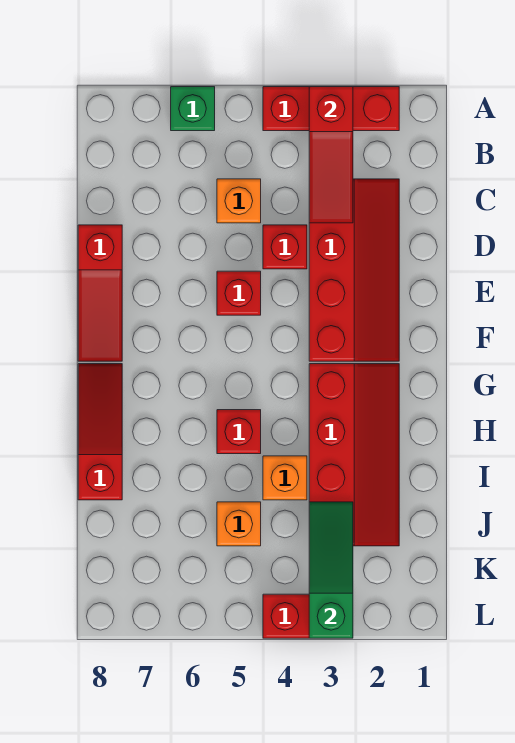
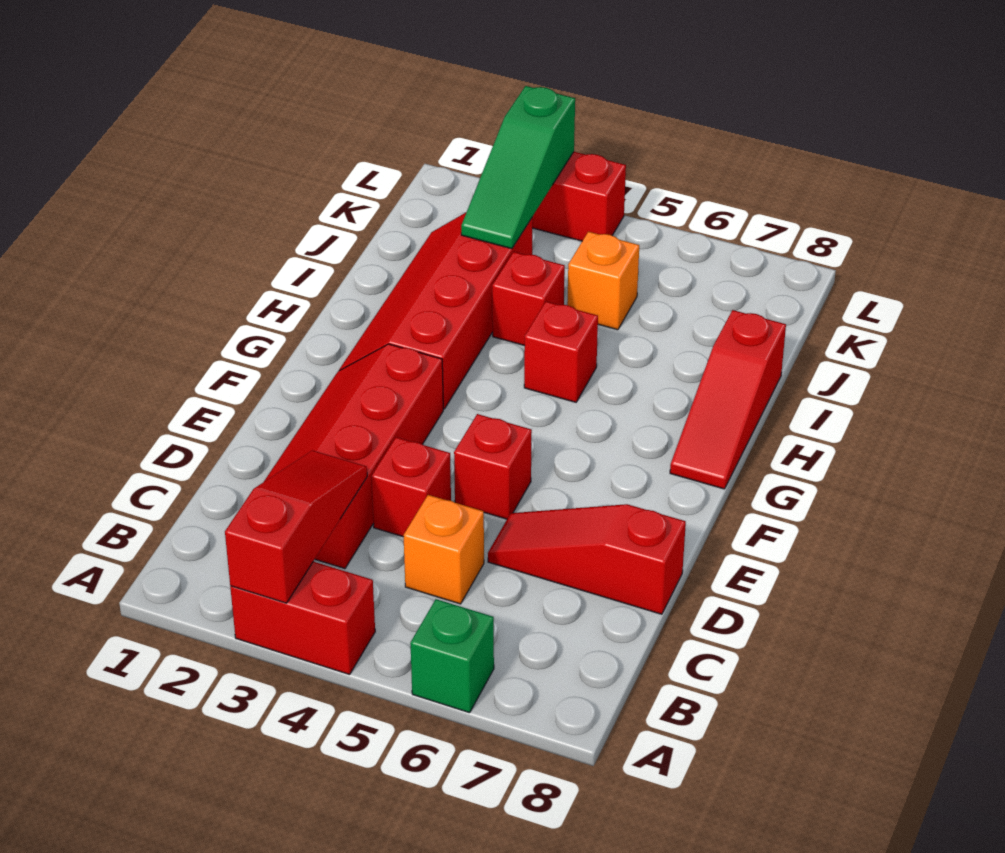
red 1x3 brick [263,87,399,131] -> red 1x2 brick [230,562,375,675]
red 1x3 slope [78,225,122,361] -> red 1x3 slope turned to [488,504,686,614]
orange 1x1 brick [263,456,307,500] -> red 1x1 brick [492,252,565,346]

